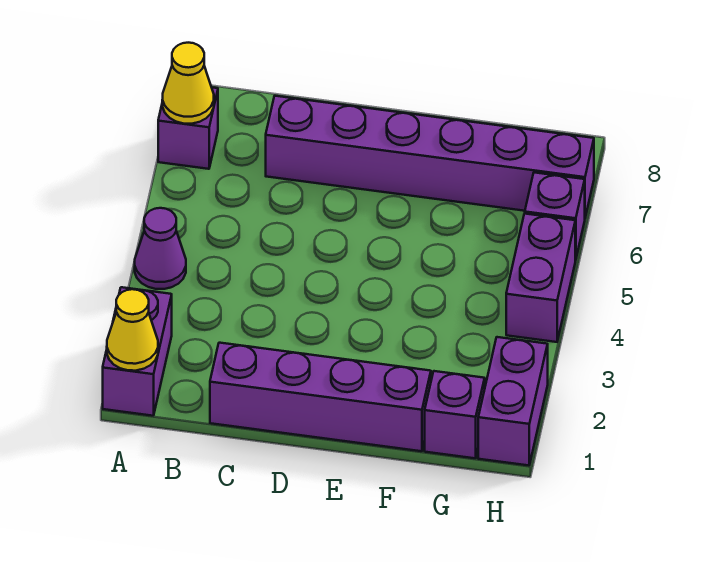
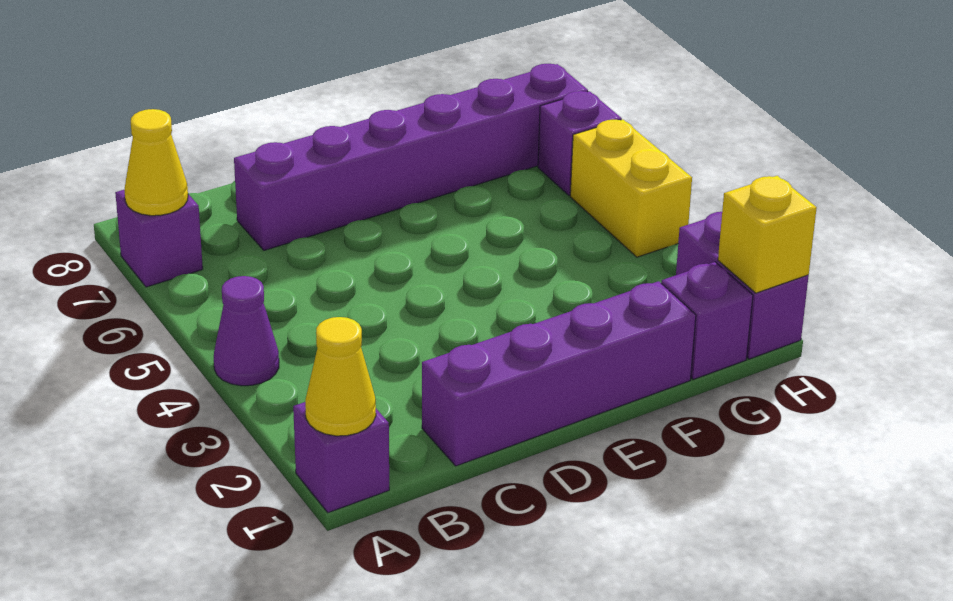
purple 1x2 brick [103,287,172,416] -> purple 1x1 brick [293,402,389,513]
none -> yellow 1x1 brick [718,176,817,293]
purple 1x2 brick [506,214,575,342] -> yellow 1x2 brick [570,120,692,257]

